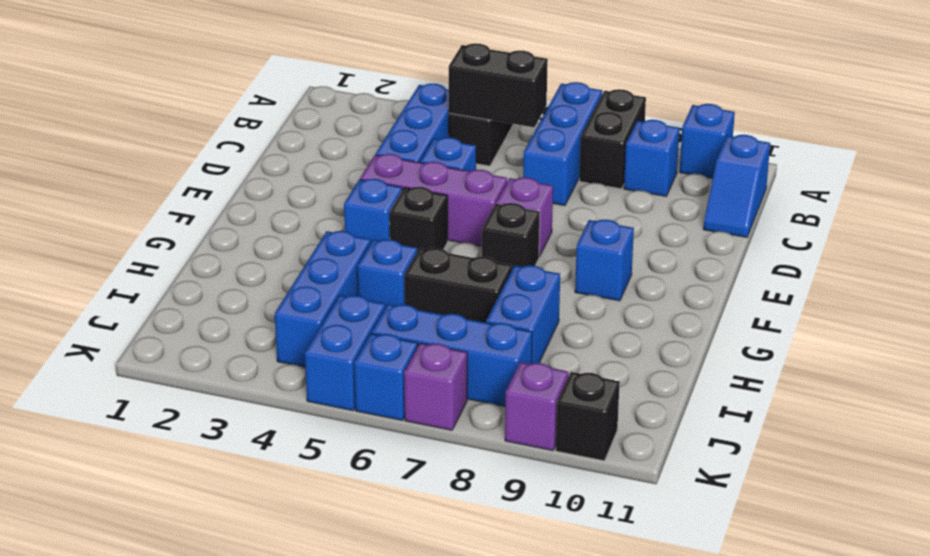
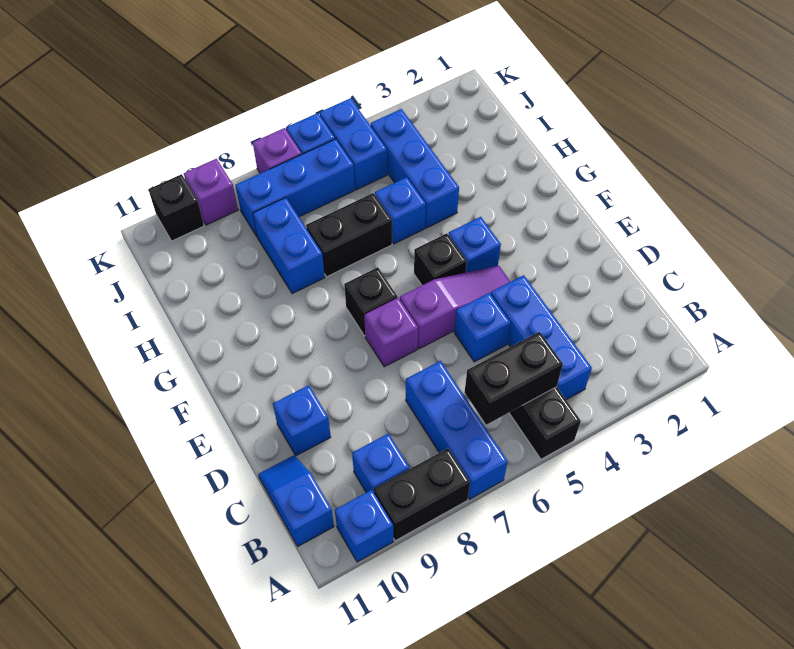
black 1x2 brick [580,89,646,189] -> black 1x2 brick turned to [374,448,470,541]
purple 1x3 brick [360,154,507,246] -> purple 1x3 slope [400,266,511,349]
blue 1x1 brick [575,220,634,301] -> blue 1x1 brick moved to [273,385,331,456]

